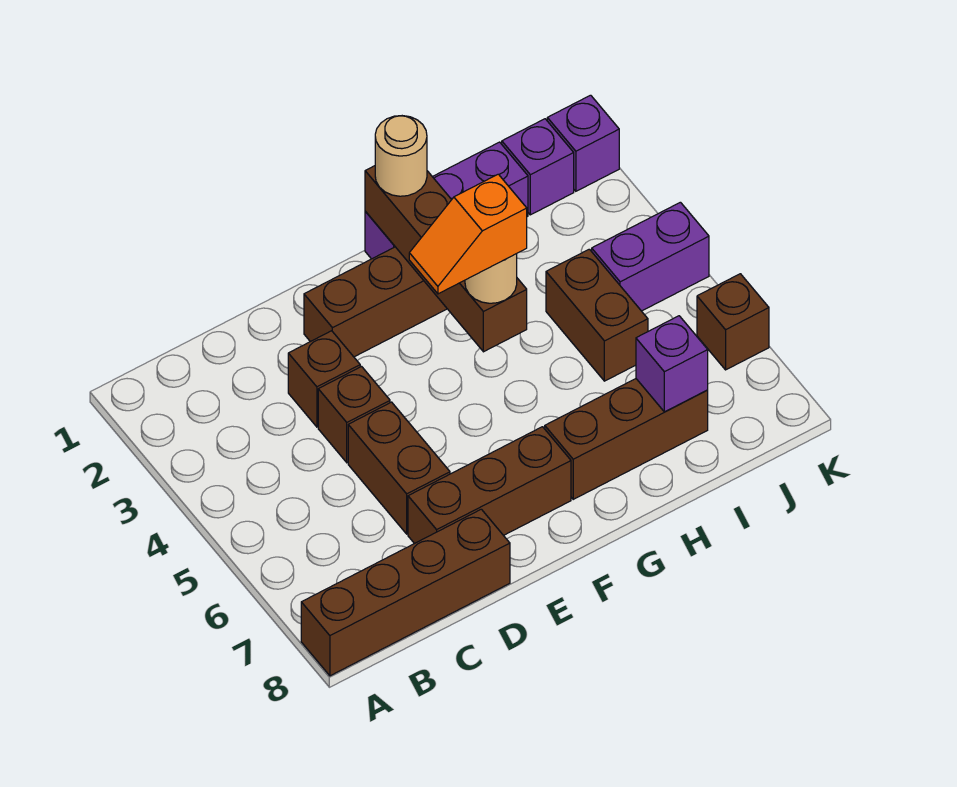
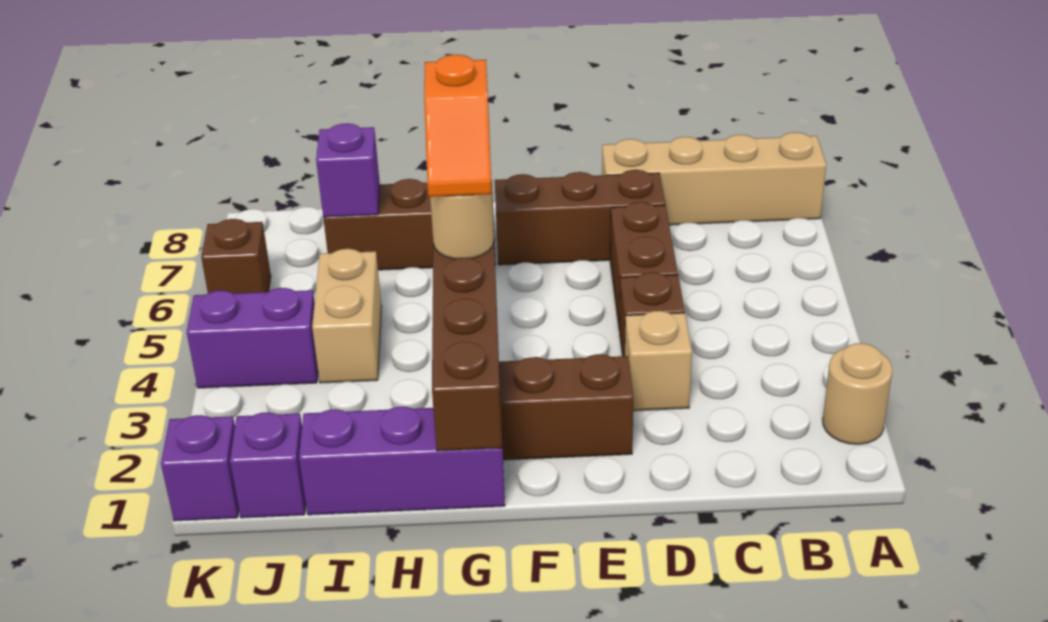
brown 1x4 brick [301,509,510,676] -> tan 1x4 brick [602,132,826,225]
brown 1x1 brick [288,331,360,427] -> tan 1x1 brick [625,311,692,411]
orange 1x2 slope [409,174,527,294] -> orange 1x2 slope turned to [424,55,492,197]
tan 1x1 round brick [375,116,427,196] -> tan 1x1 round brick moved to [823,343,892,444]
brown 1x2 brick [546,249,648,381] -> tan 1x2 brick [312,249,382,383]

